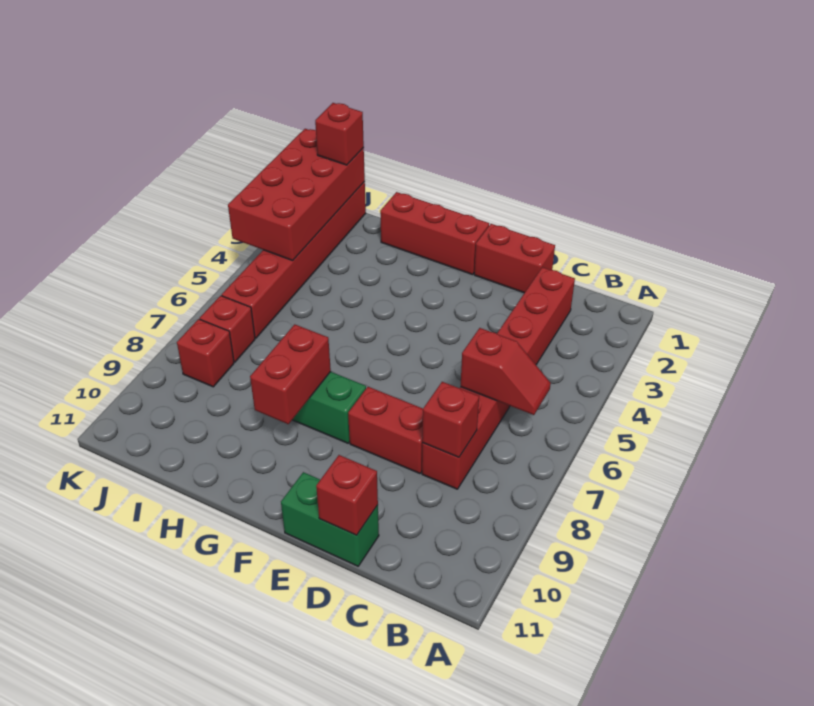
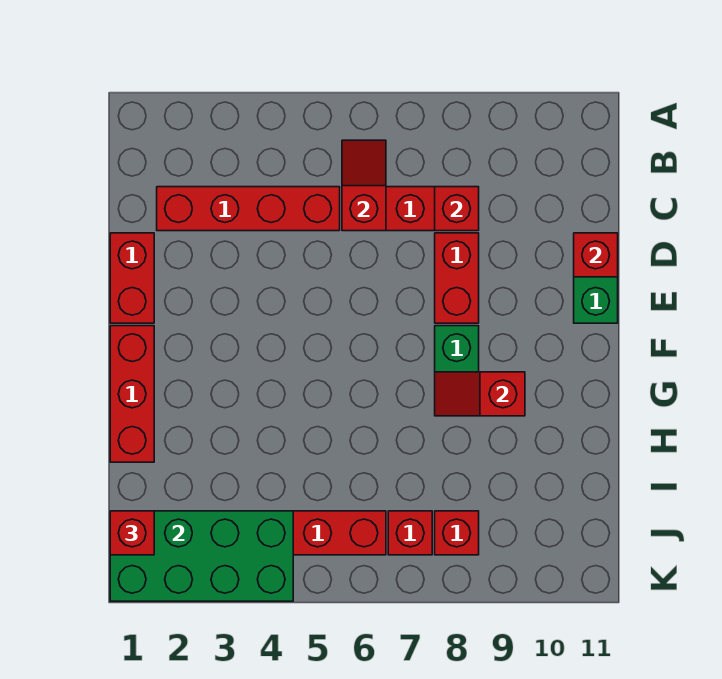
red 1x2 brick [250,324,331,424] -> red 1x2 slope [435,372,525,416]
red 2x4 brick [228,129,365,261] -> green 2x4 brick [110,511,293,601]

